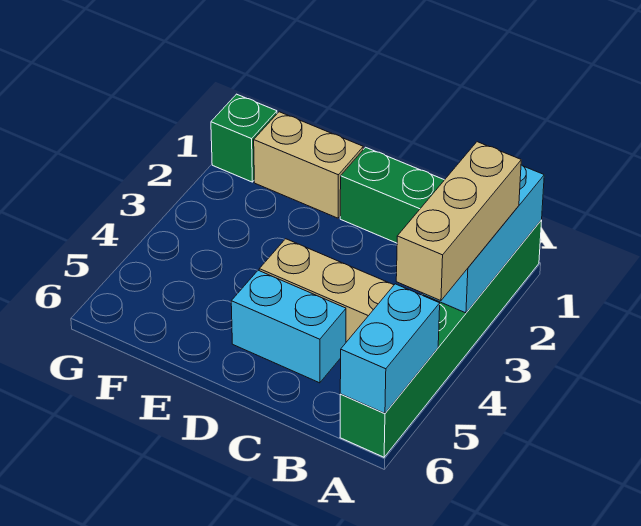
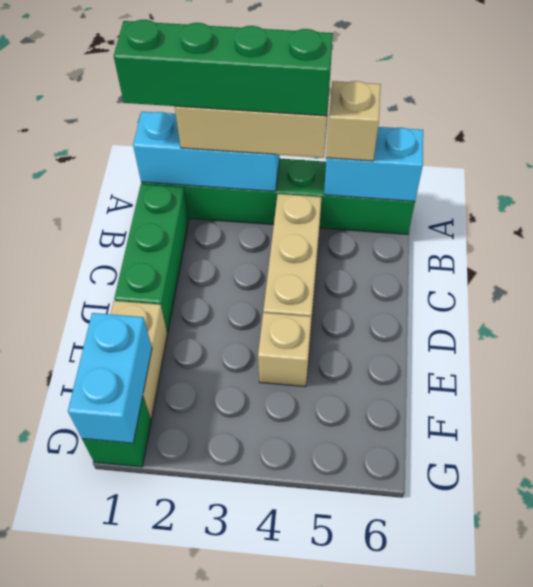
none -> green 1x4 brick [114,20,333,116]
none -> tan 1x1 brick [326,81,381,161]
cyan 1x2 brick [231,270,346,383] -> cyan 1x2 brick moved to [68,313,152,443]
none -> tan 1x1 brick [258,313,311,387]

